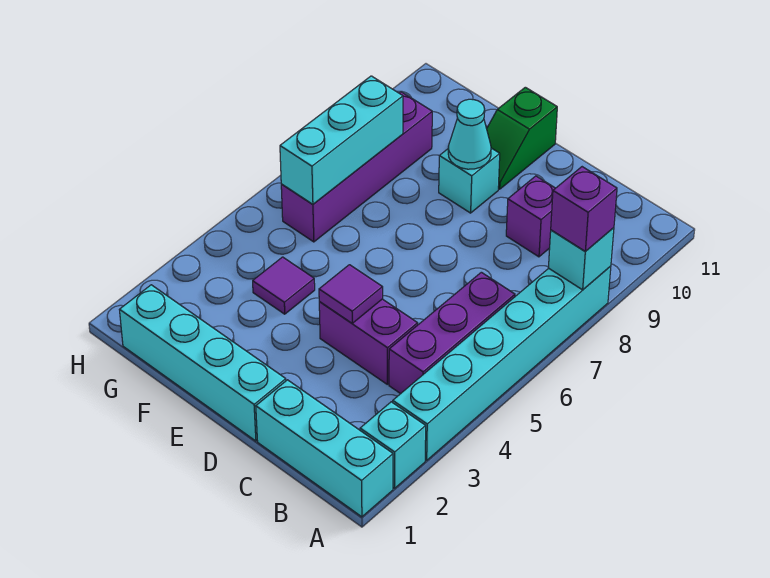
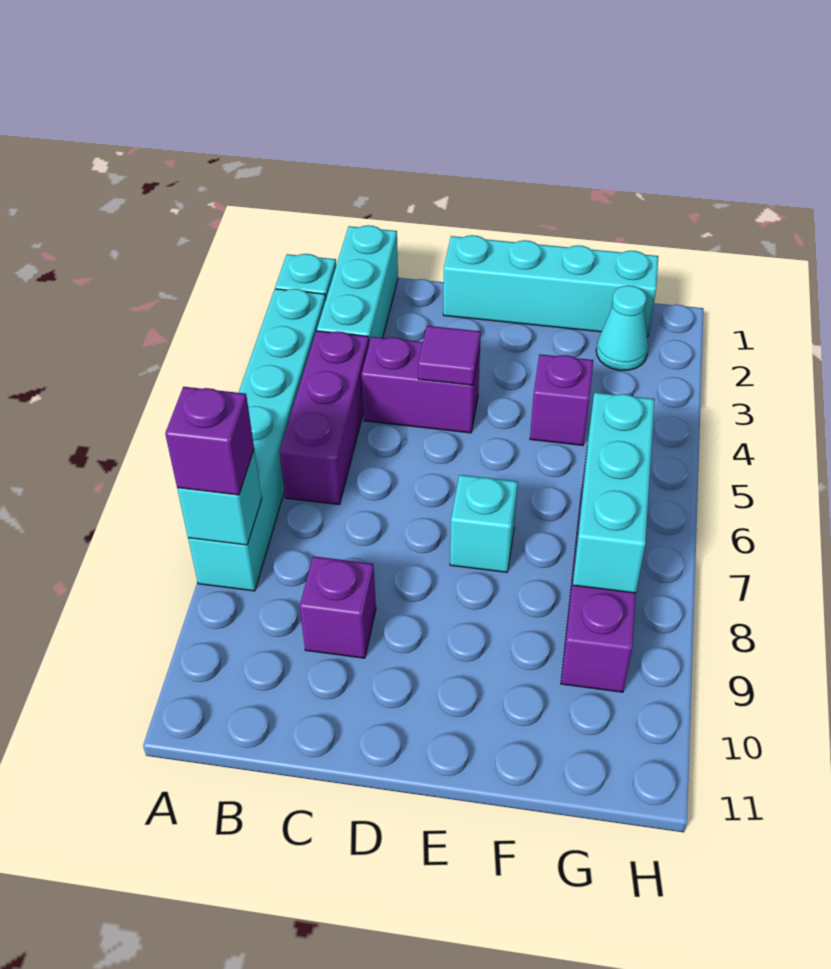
cyan 1x3 brick [256,380,393,517] -> cyan 1x3 brick turned to [317,225,398,344]
cyan 1x1 brick [439,148,500,213] -> cyan 1x1 brick moved to [450,475,518,572]
cyan 1x1 cone [448,99,491,169] -> cyan 1x1 cone moved to [596,286,648,370]
green 1x2 slope [487,87,557,189] -> none
purple 1x1 tile [253,257,315,314] -> purple 1x1 brick [530,354,593,445]

